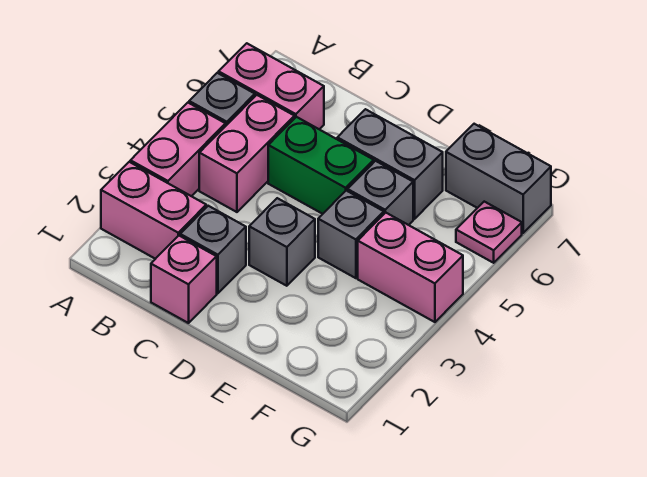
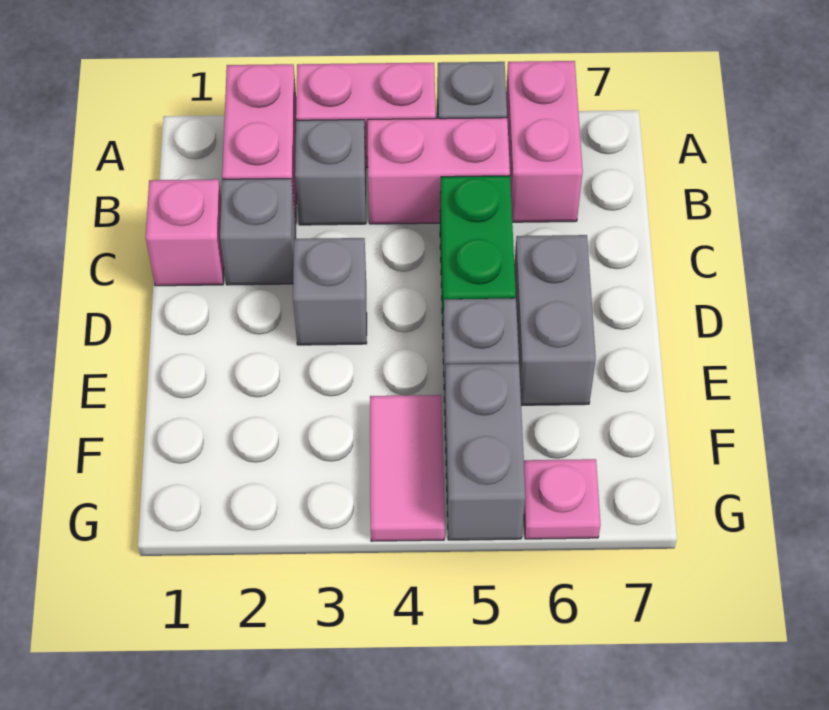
grey 1x1 brick [318,191,384,278] -> grey 1x1 brick moved to [295,120,366,225]
pink 1x2 brick [358,213,463,322] -> pink 1x2 tile [370,395,445,541]
grey 1x2 brick [446,124,551,233] -> grey 1x2 brick moved to [445,363,526,540]

